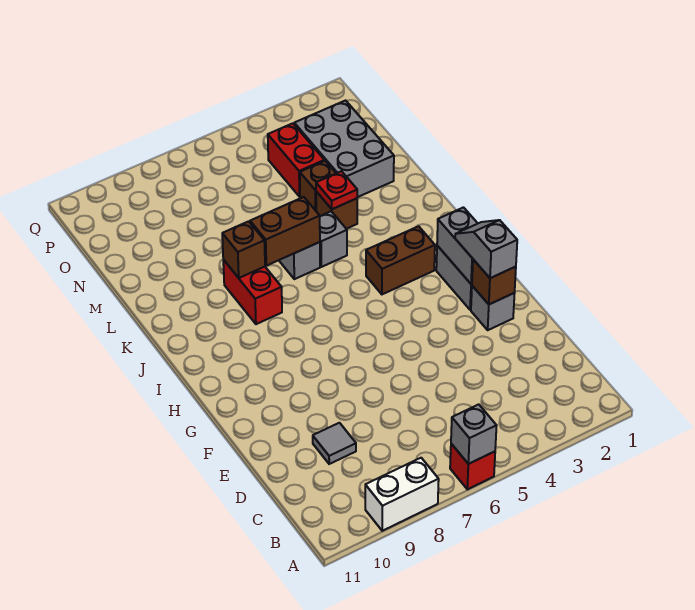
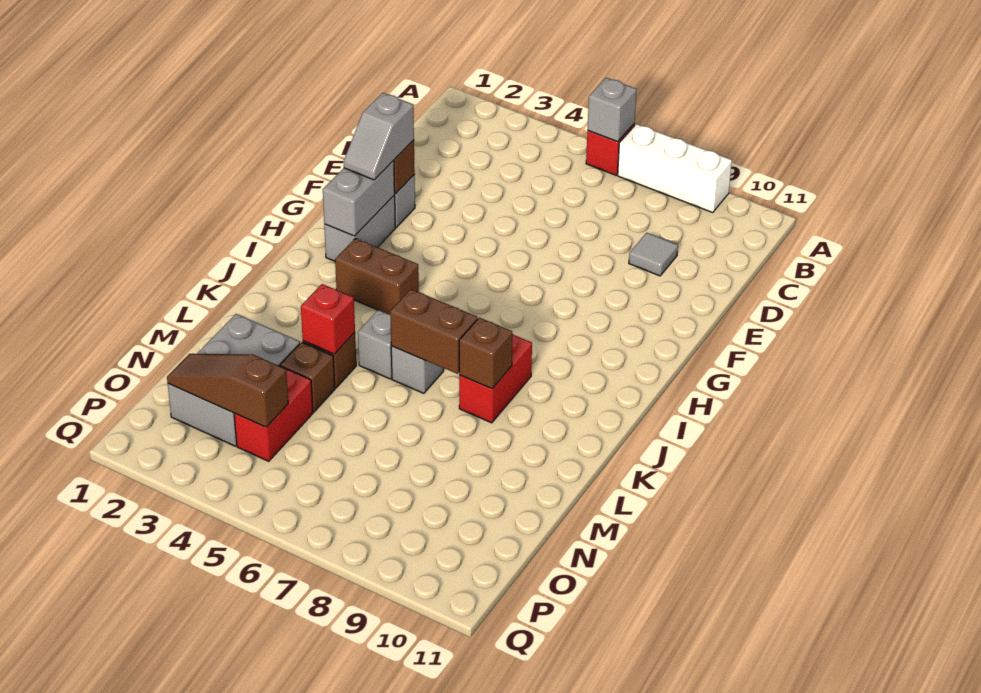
white 1x2 brick [365,458,439,531] -> white 1x3 brick [618,124,732,212]
red 1x1 plate [316,171,357,209] -> red 1x1 brick [301,284,355,354]
none -> brown 1x3 slope [167,354,288,427]

